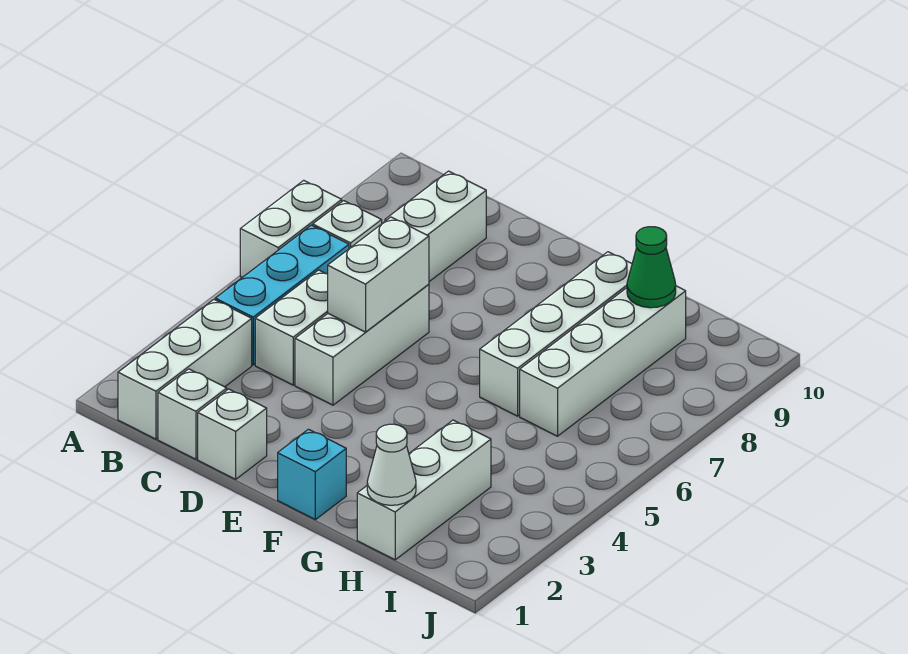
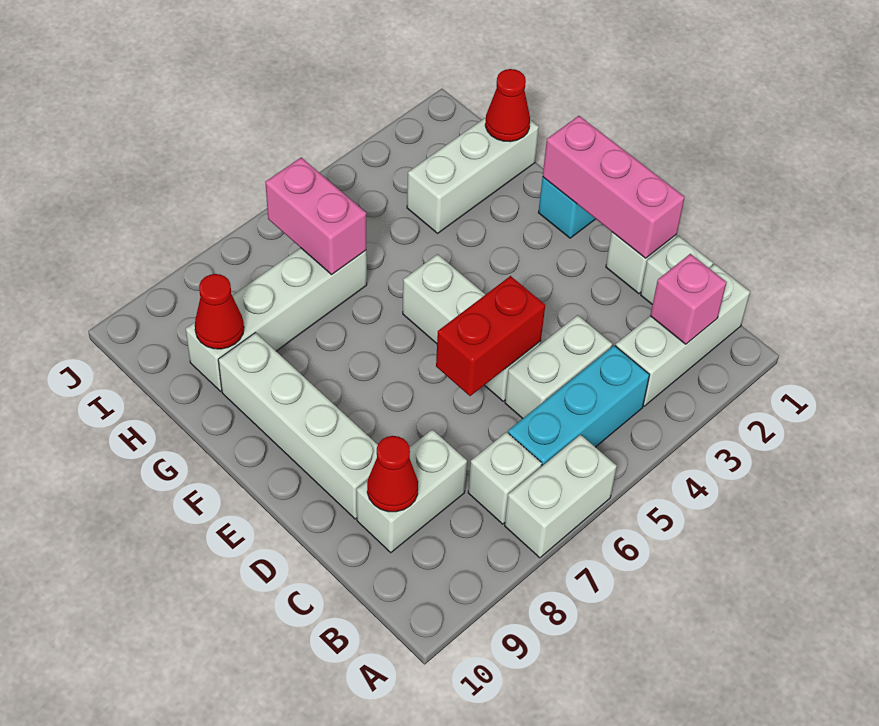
none -> pink 1x1 brick [650,254,727,344]
none -> red 1x1 cone [367,436,418,512]
none -> pink 1x3 brick [543,116,685,258]
white 1x3 brick [295,284,429,405] -> white 1x3 brick turned to [403,254,541,401]
white 1x2 brick [328,217,429,332] -> red 1x2 brick [436,276,545,396]
white 1x4 brick [480,252,632,416] -> white 1x4 brick turned to [218,333,378,519]
white 1x1 cone [367,424,416,505] -> red 1x1 cone [485,69,530,142]
none -> pink 1x2 brick [265,158,366,275]
green 1x1 cone [627,227,676,308] -> red 1x1 cone [195,274,244,349]

